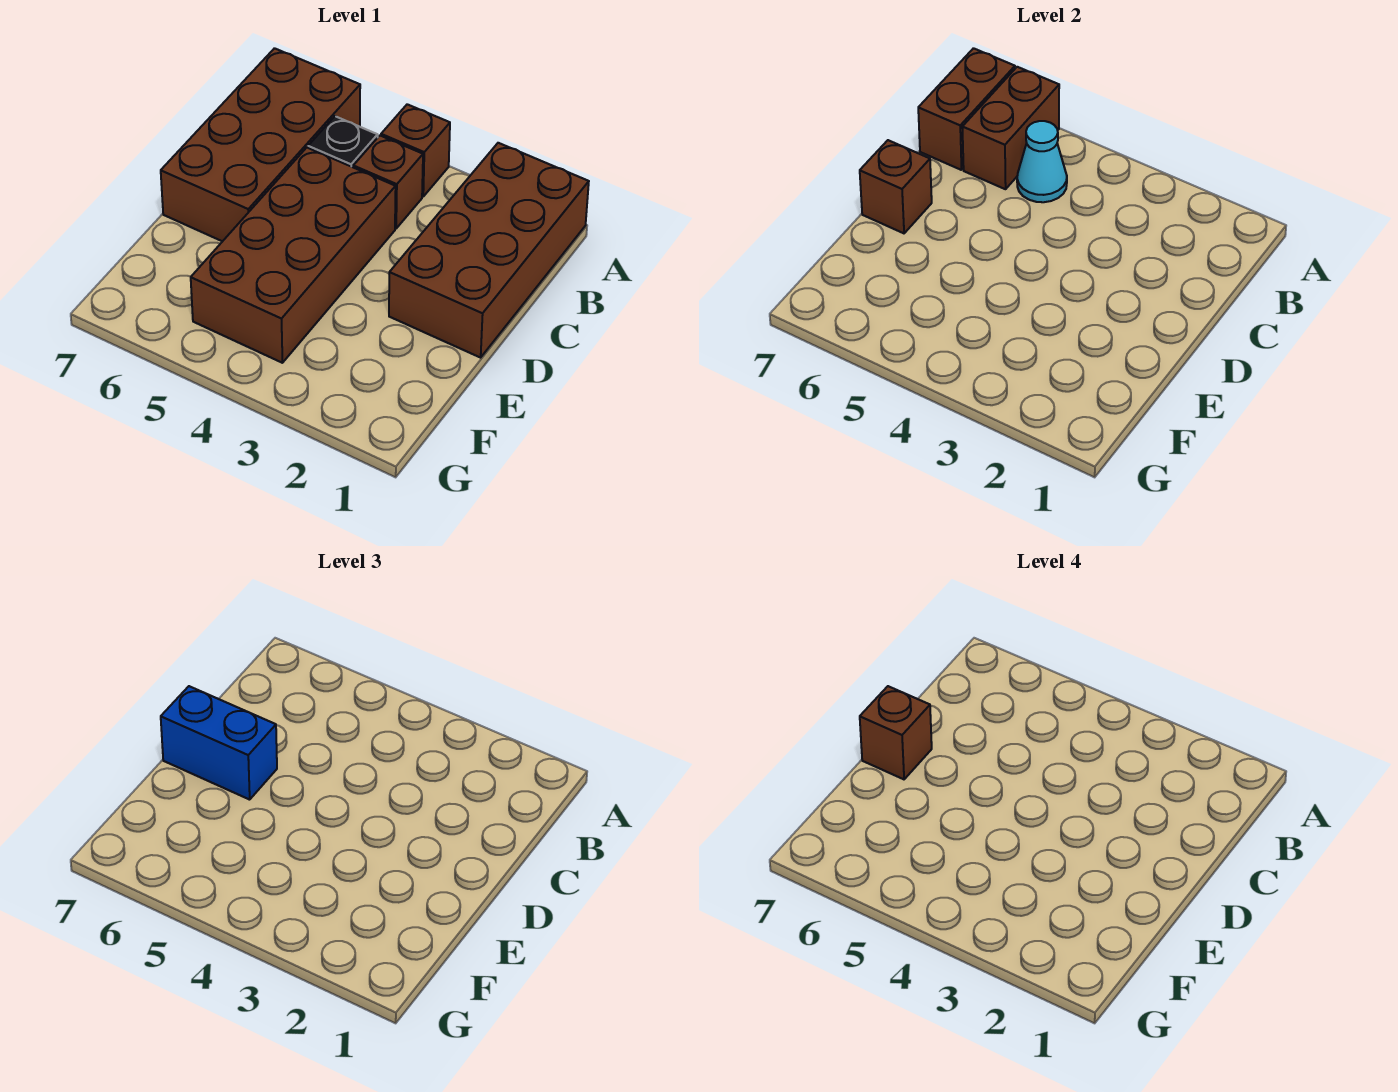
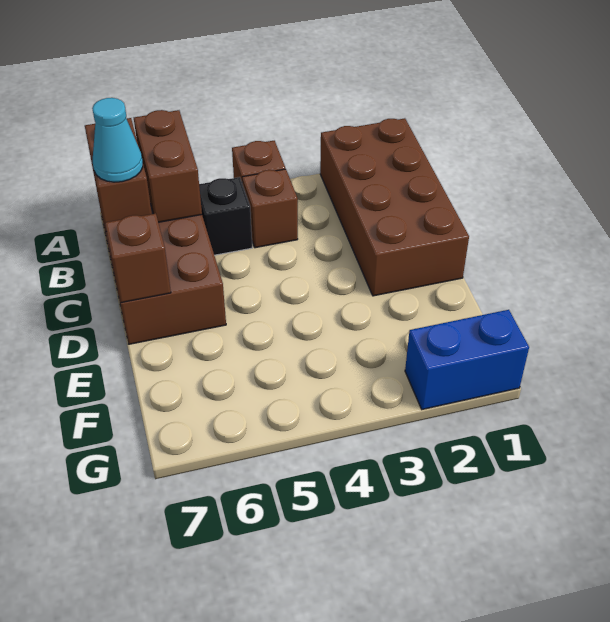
cyan 1x1 cone [1017,121,1067,202] -> cyan 1x1 cone moved to [92,98,143,182]
brown 2x4 brick [191,148,396,363] -> none
blue 1x2 brick [161,686,277,800] -> blue 1x2 brick moved to [405,310,529,409]
brown 1x1 brick [860,686,932,779] -> none

